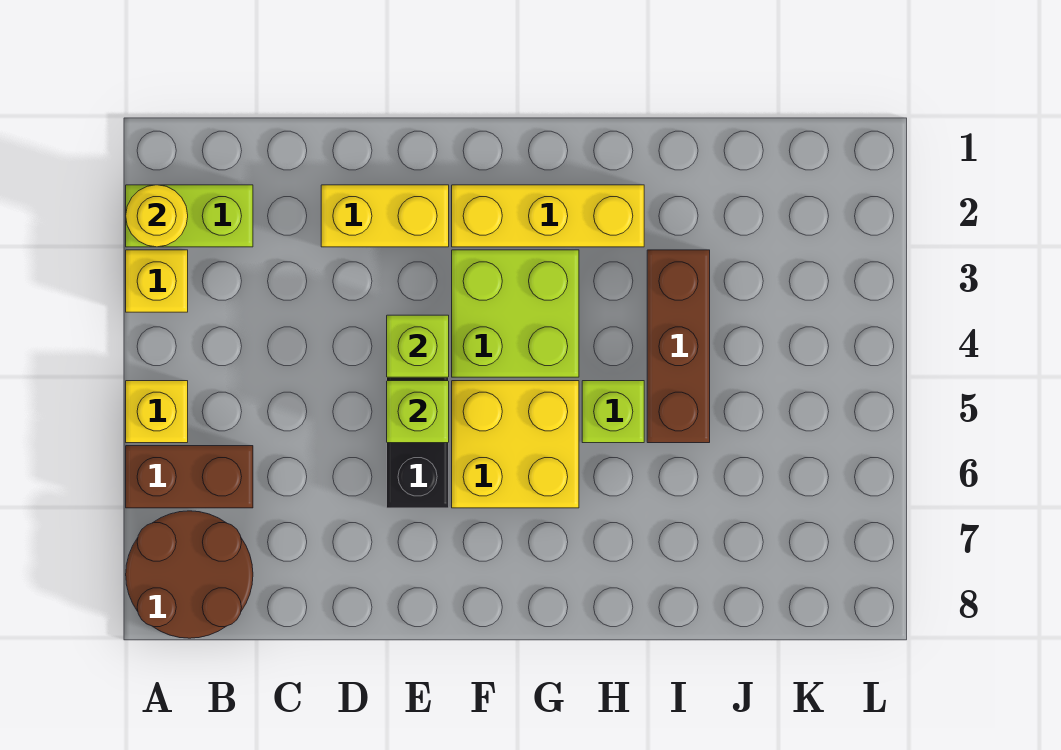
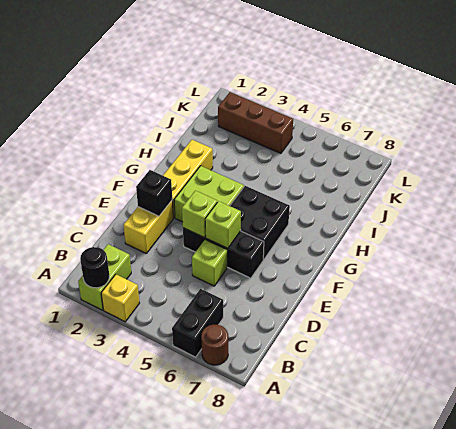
yellow 1x1 round brick [126,185,188,247] -> black 1x1 round brick [80,247,109,288]
yellow 1x1 brick [126,381,188,443] -> none
brown 1x2 brick [126,446,253,508] -> black 1x2 brick [172,289,223,357]
brown 2x2 round brick [126,511,253,638] -> brown 1x1 round brick [201,324,228,365]
none -> black 1x1 brick [136,170,172,216]
yellow 2x2 brick [452,381,579,508] -> black 2x2 brick [230,186,290,260]
lime 1x1 brick [582,381,644,443] -> lime 1x1 brick moved to [192,239,227,286]
brown 1x3 brick [647,250,710,443] -> brown 1x3 brick moved to [218,92,293,153]

